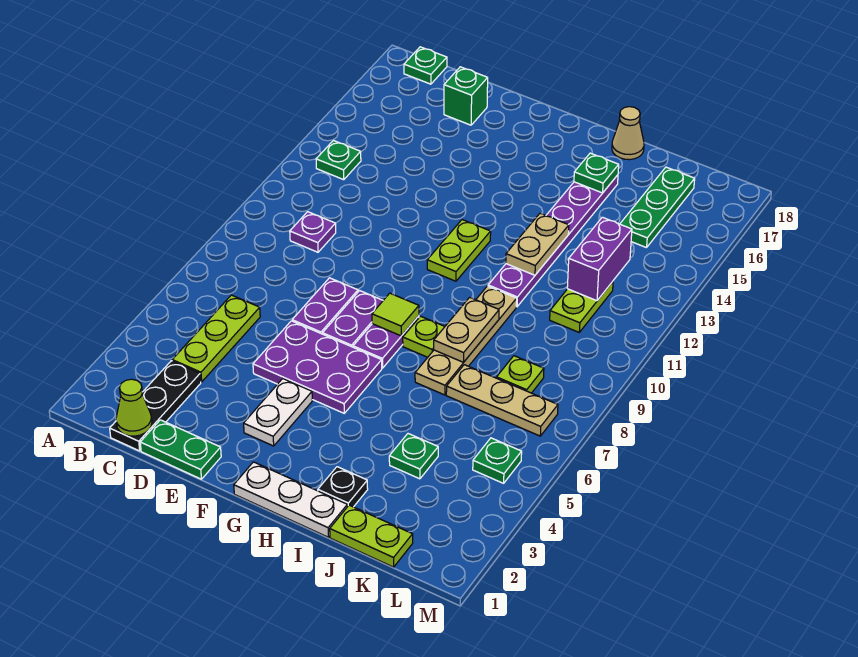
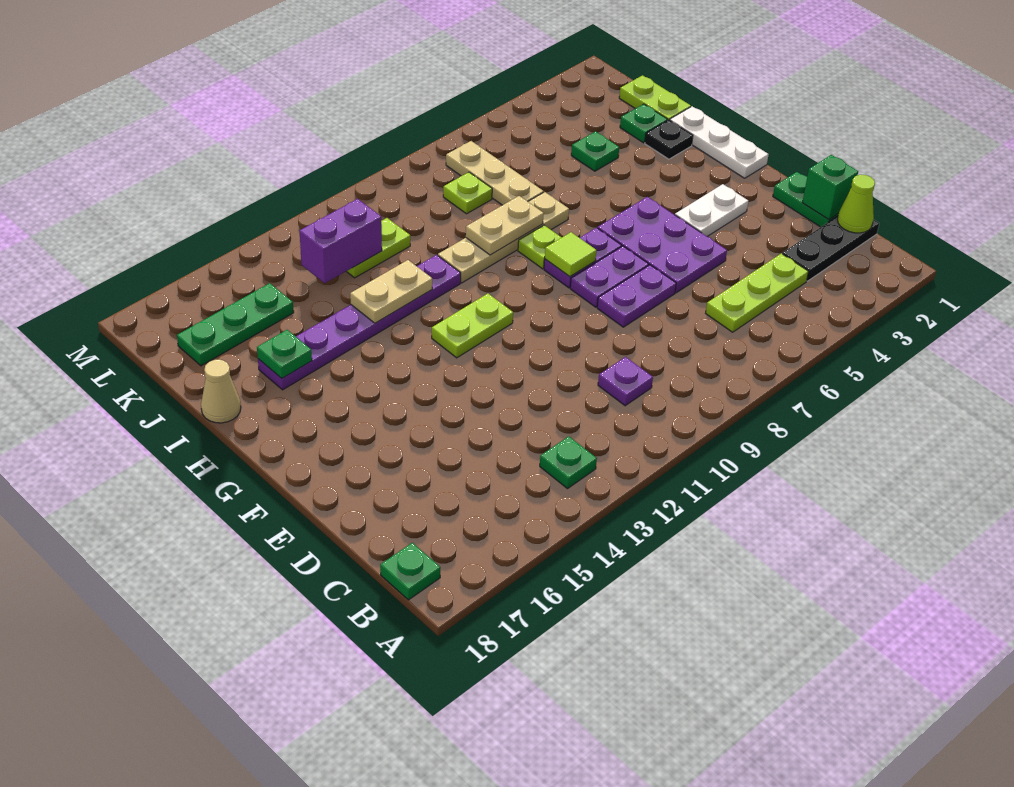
green 1x1 brick [444,67,488,125] -> green 1x1 brick moved to [802,155,858,220]
green 1x1 plate [473,438,522,483] -> green 1x1 plate moved to [620,104,667,143]

